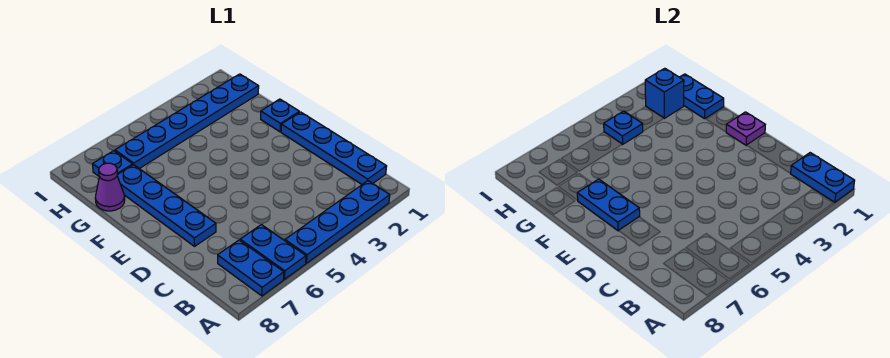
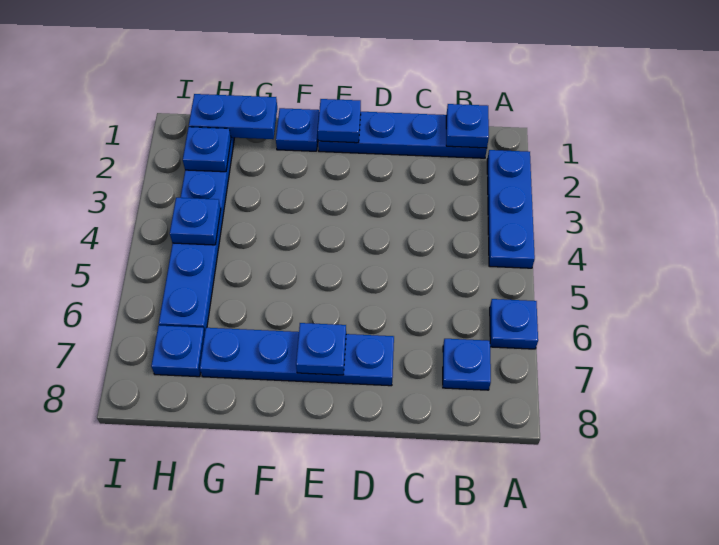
blue 1x2 plate [790,153,855,202] -> blue 1x1 plate [446,104,489,148]
blue 1x4 plate [285,181,390,263] -> blue 1x3 plate [487,150,535,268]
blue 1x2 plate [240,225,306,279] -> blue 1x1 plate [490,299,538,349]
blue 1x2 plate [218,240,284,296] -> blue 1x1 plate [443,339,491,390]
purple 1x1 plate [726,112,765,145] -> blue 1x1 plate [318,99,361,143]
blue 1x2 plate [577,179,640,231] -> blue 1x1 plate [296,323,346,375]
purple 1x1 cone [95,163,125,211] -> none
blue 1x1 brick [645,68,684,118] -> blue 1x1 plate [183,127,231,172]

